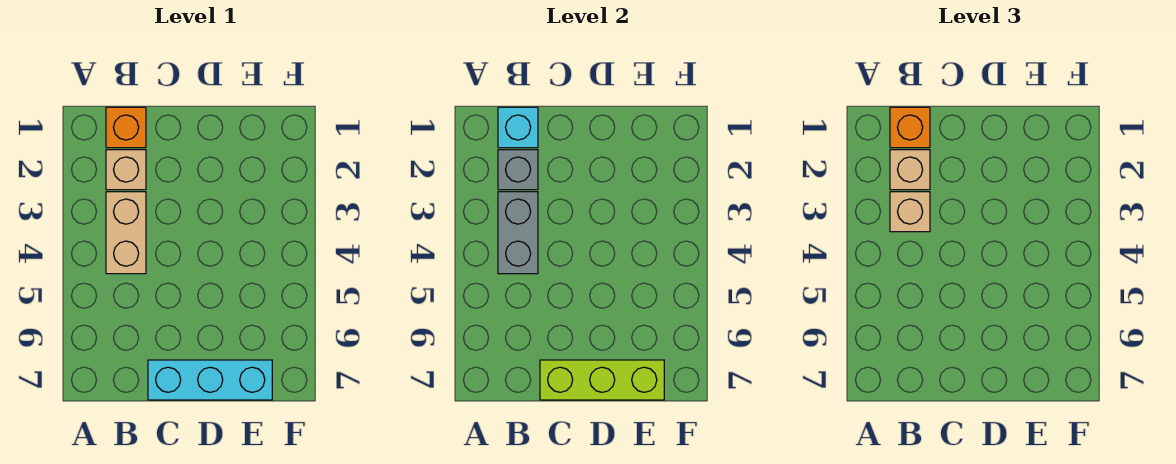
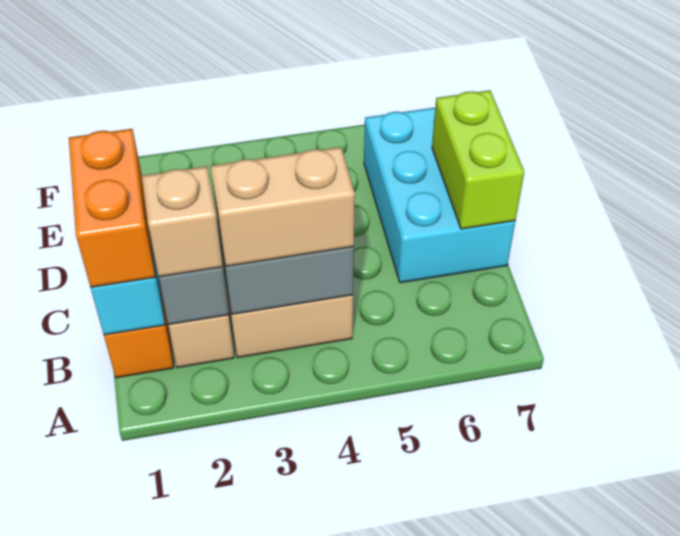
orange 1x1 brick [890,107,930,148] -> orange 1x2 brick [69,129,155,287]
tan 1x1 brick [890,192,930,232] -> tan 1x2 brick [210,147,355,266]
cyan 1x3 brick [148,360,272,400] -> cyan 2x3 brick [364,108,515,283]
lime 1x3 brick [540,360,664,400] -> lime 1x2 brick [432,90,524,229]

